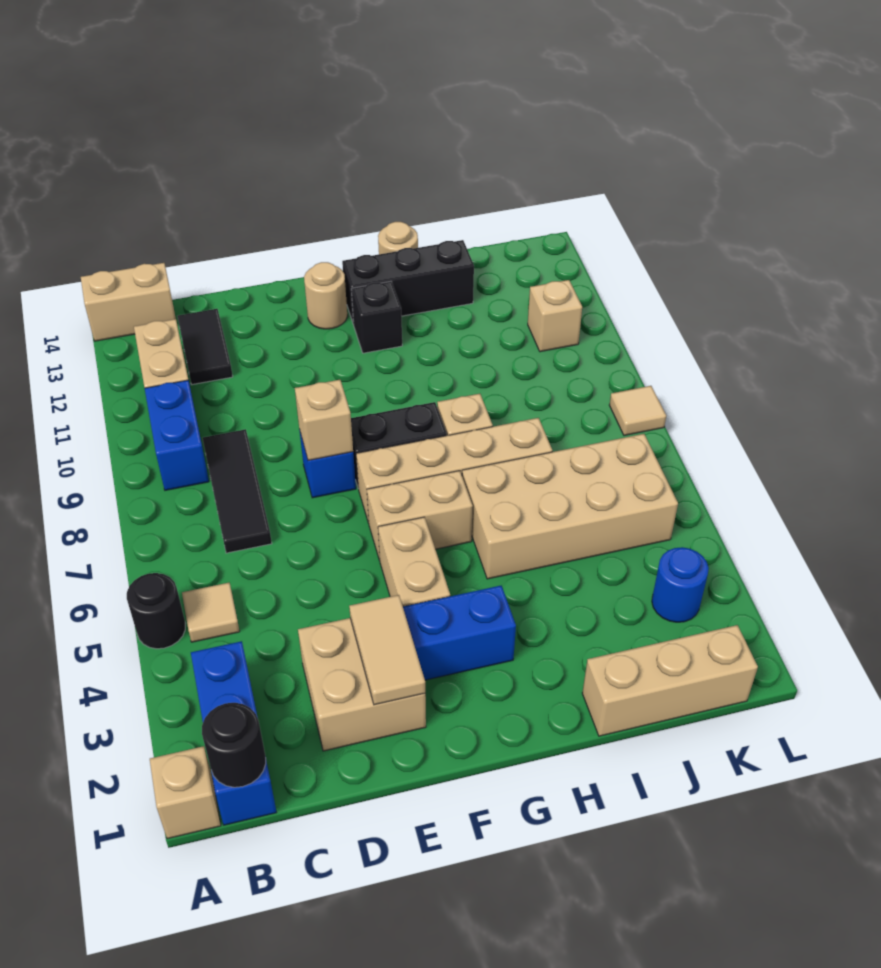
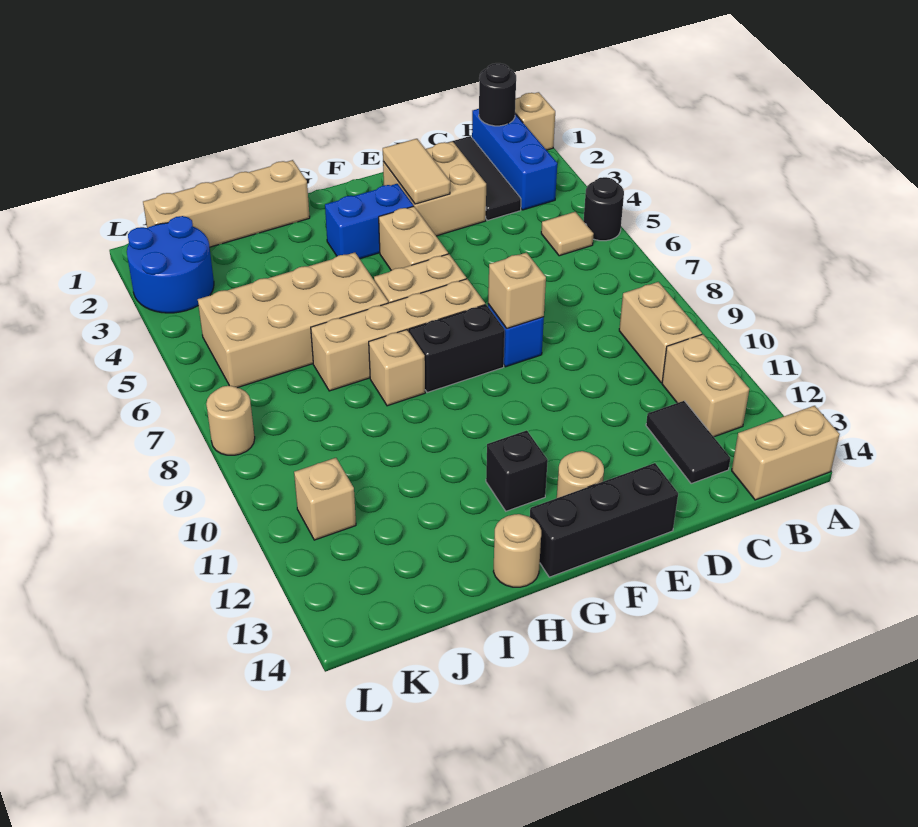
blue 1x2 brick [145,380,209,490] -> tan 1x2 brick [619,282,702,383]
black 1x3 tile [203,429,272,553] -> black 1x3 tile moved to [448,136,521,221]
black 1x3 brick [342,240,474,324] -> black 1x3 brick moved to [530,463,678,577]
tan 1x3 brick [582,625,758,736] -> tan 1x4 brick [143,160,310,247]
blue 1x1 round brick [652,547,709,622] -> blue 2x2 round brick [127,216,214,313]
tan 1x1 tile [609,386,666,436] -> tan 1x1 round brick [206,386,255,455]

